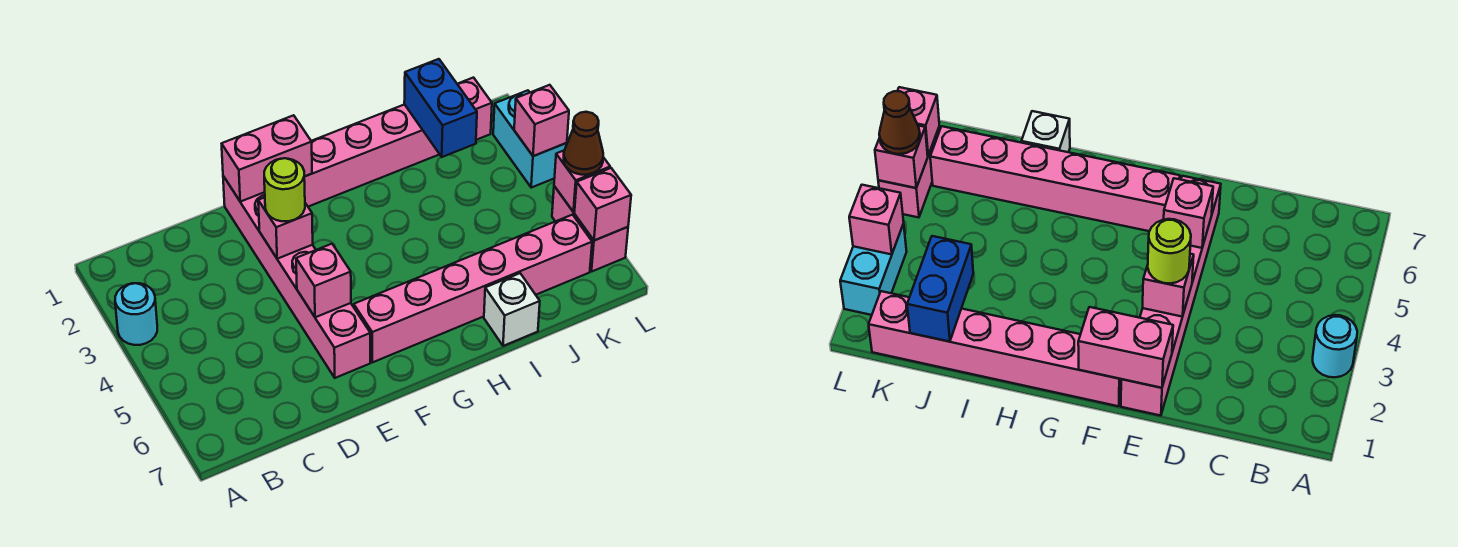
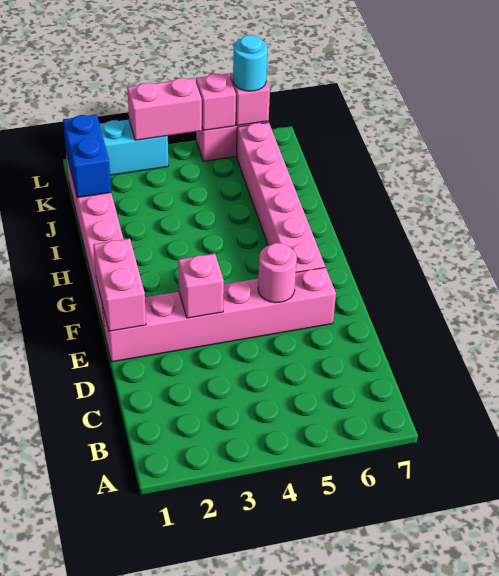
cyan 1x1 round brick [115,283,157,345] -> cyan 1x1 round brick moved to [233,35,268,91]
lime 1x1 round brick [264,158,305,221] -> none
pink 1x1 brick [296,244,351,317] -> pink 1x1 round brick [258,243,297,303]
white 1x1 brick [484,273,540,346] -> none
blue 1x2 brick [404,59,477,157] -> blue 1x2 brick turned to [63,115,111,198]
pink 1x1 brick [514,85,569,156] -> pink 1x2 brick [127,78,202,140]
brown 1x1 cone [564,112,603,175] -> none

